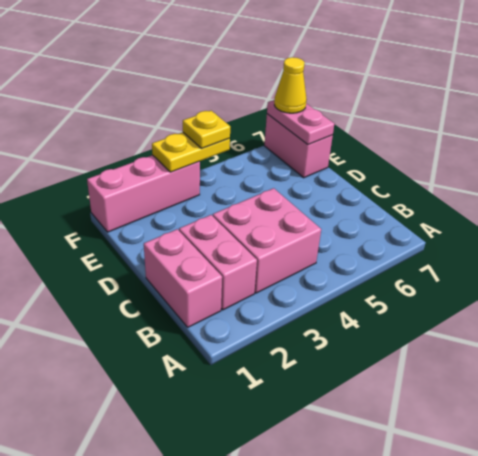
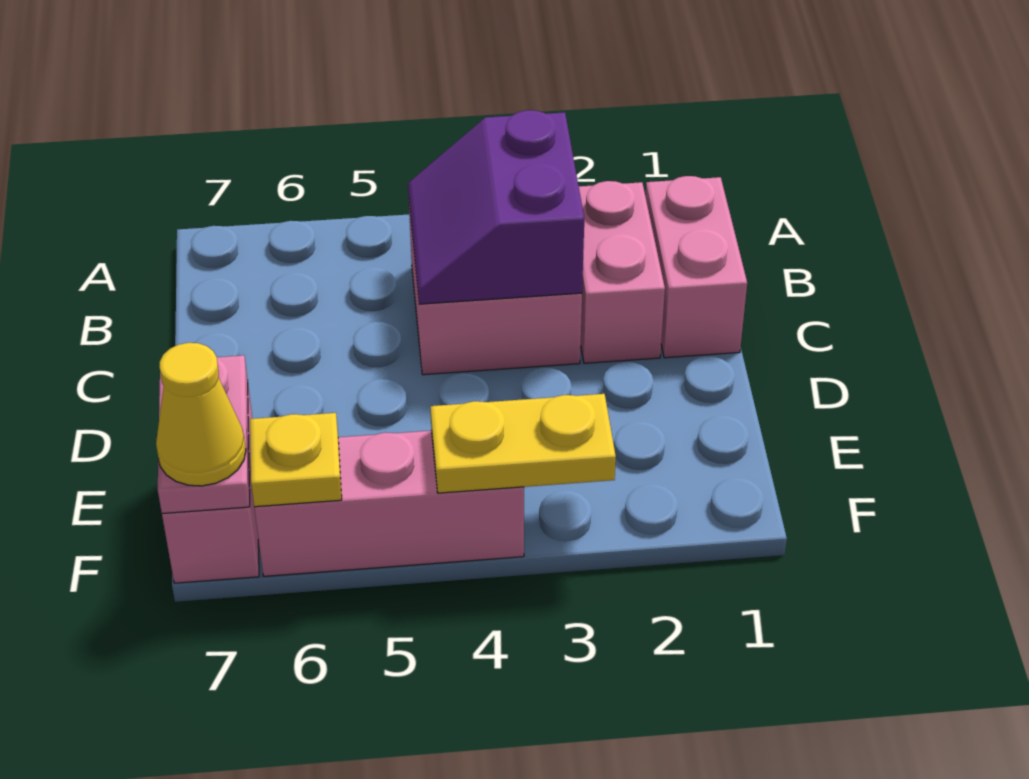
none -> purple 2x2 slope [408,110,584,304]
pink 1x3 brick [87,155,200,232] -> pink 1x3 brick moved to [254,431,524,576]
yellow 1x1 plate [183,111,230,148] -> yellow 1x1 plate moved to [250,413,342,507]

